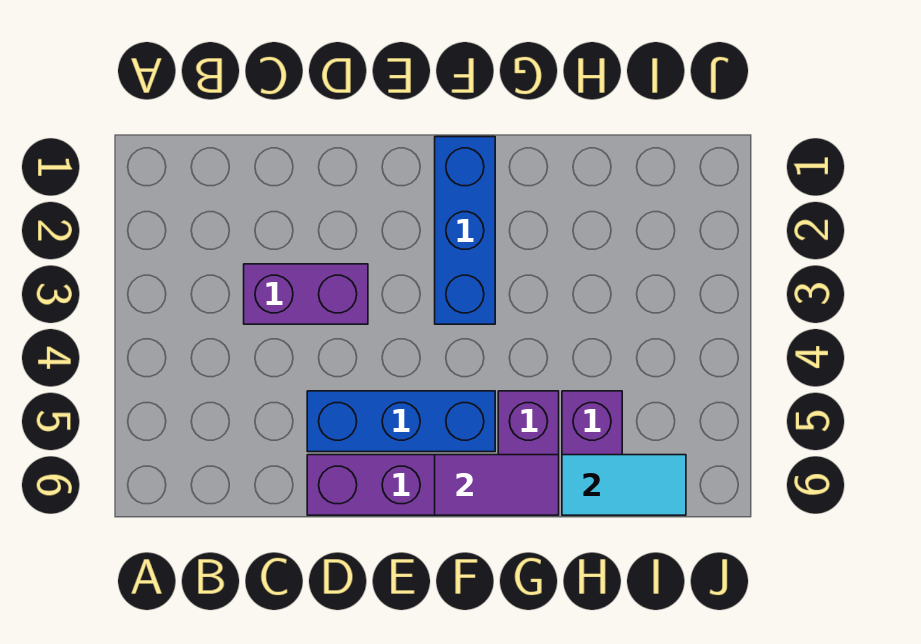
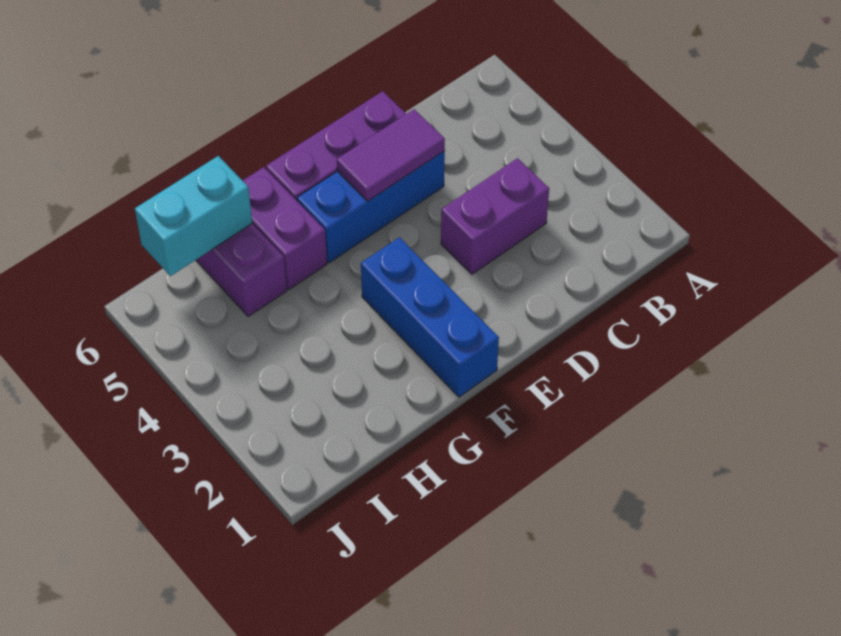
purple 1x2 tile [435,455,559,515] -> purple 1x2 tile moved to [337,109,445,201]
cyan 1x2 tile [562,455,686,515] -> cyan 1x2 brick [135,156,252,276]

